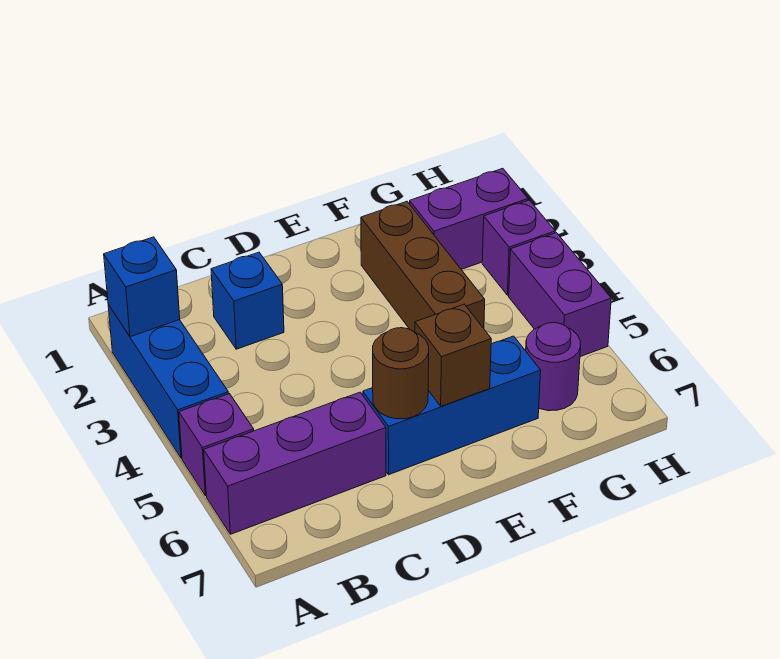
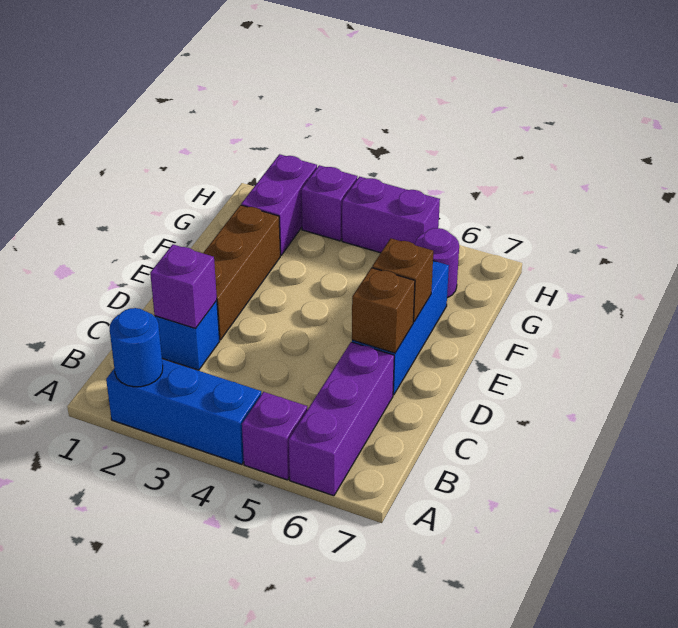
blue 1x1 brick [104,237,180,337] -> blue 1x1 round brick [110,308,163,387]
none -> purple 1x1 brick [150,245,217,328]
brown 1x1 round brick [373,328,429,419] -> brown 1x1 brick [352,268,415,353]
brown 1x3 brick [361,201,485,332] -> brown 1x3 brick turned to [203,205,280,340]

